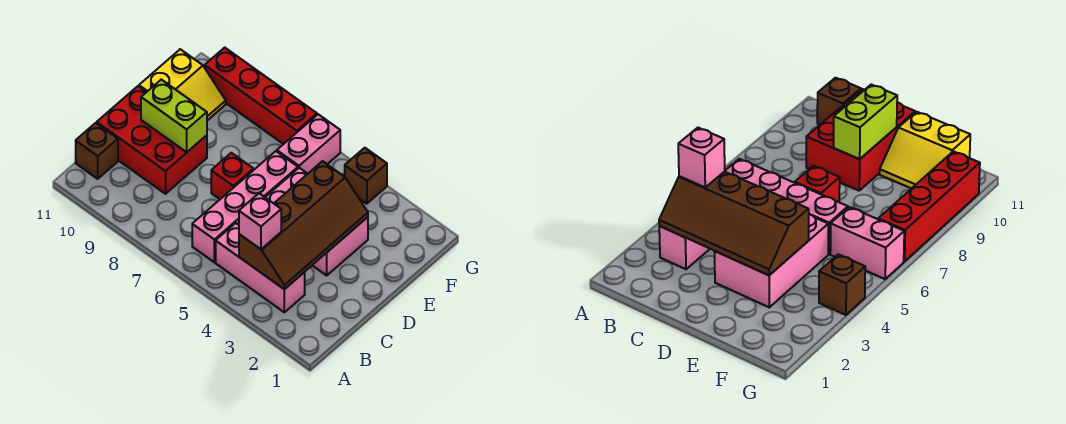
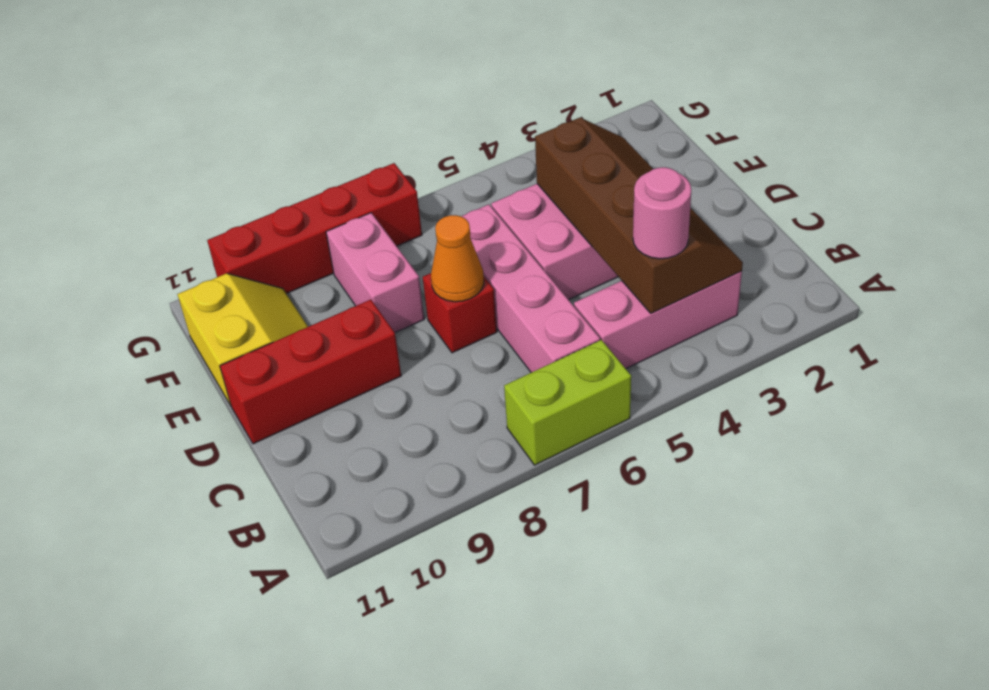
pink 1x1 brick [239,193,281,249] -> pink 1x1 round brick [633,167,691,259]
brown 1x1 brick [76,123,118,179] -> none
red 2x3 brick [97,86,207,194] -> red 1x3 brick [220,300,401,444]
none -> orange 1x1 cone [431,215,484,302]
lime 1x2 brick [141,80,207,152] -> lime 1x2 brick moved to [504,340,631,465]
pink 1x2 brick [277,114,340,174] -> pink 1x2 brick moved to [326,213,424,333]
brown 1x1 brick [345,148,387,204] -> none

